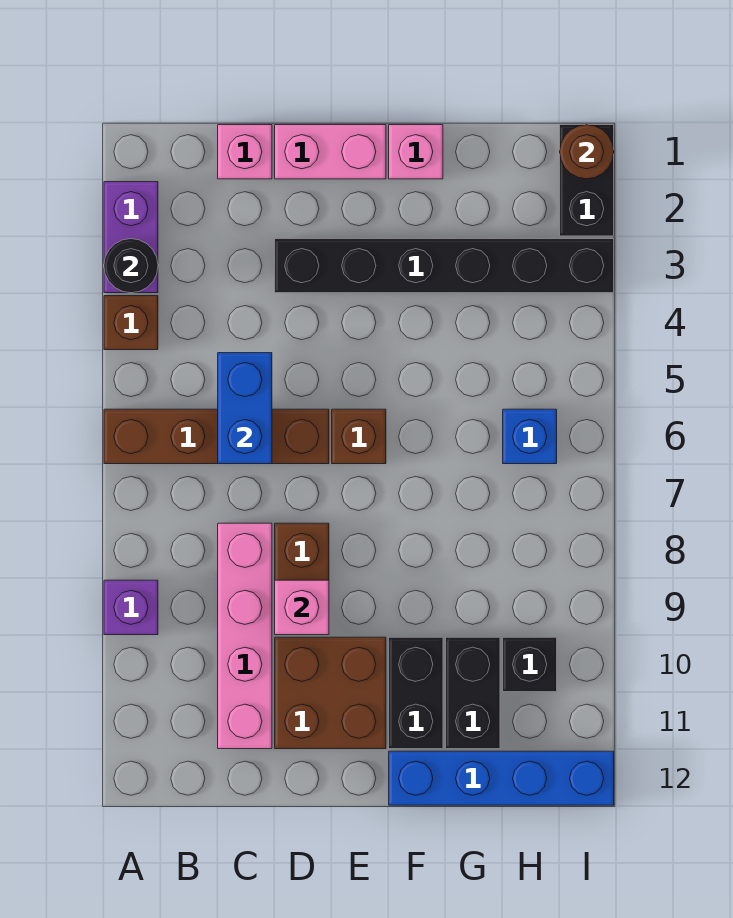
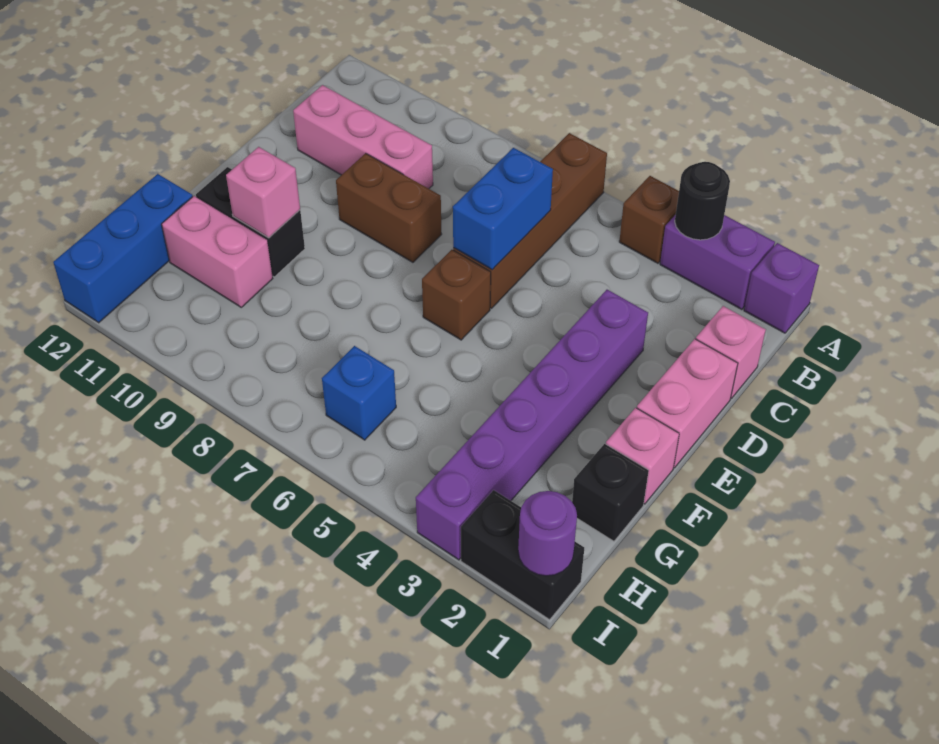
purple 1x1 brick [104,580,158,635] -> purple 1x1 brick moved to [744,243,819,333]
blue 1x2 brick [218,353,272,464] -> blue 1x2 brick turned to [453,148,553,270]
pink 1x4 brick [218,523,272,749] -> pink 1x3 brick [293,85,433,189]
black 1x6 brick [275,239,614,293] -> purple 1x6 brick [416,290,648,560]
pink 1x1 brick [275,580,329,635] -> pink 1x1 brick moved to [226,147,300,238]
brown 2x2 brick [275,637,386,749] -> none
blue 1x4 brick [389,751,614,805] -> blue 1x3 brick [53,174,193,323]
black 1x2 brick [446,637,500,749] -> pink 1x2 brick [162,196,273,307]
black 1x1 brick [503,637,557,692] -> black 1x1 brick moved to [572,444,649,541]
brown 1x1 round brick [560,125,614,179] -> purple 1x1 round brick [518,491,577,576]

